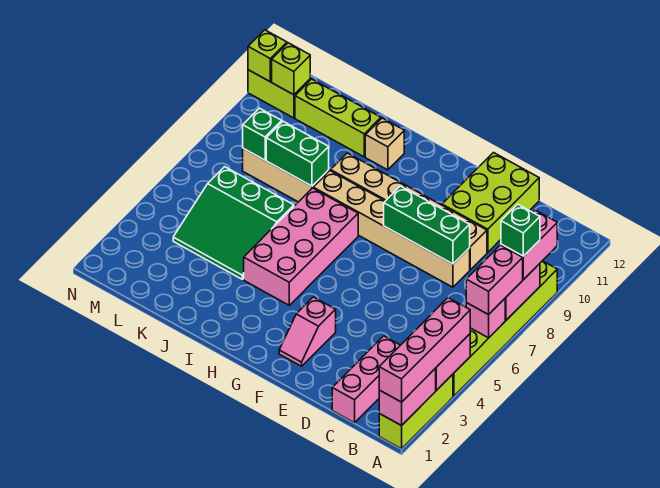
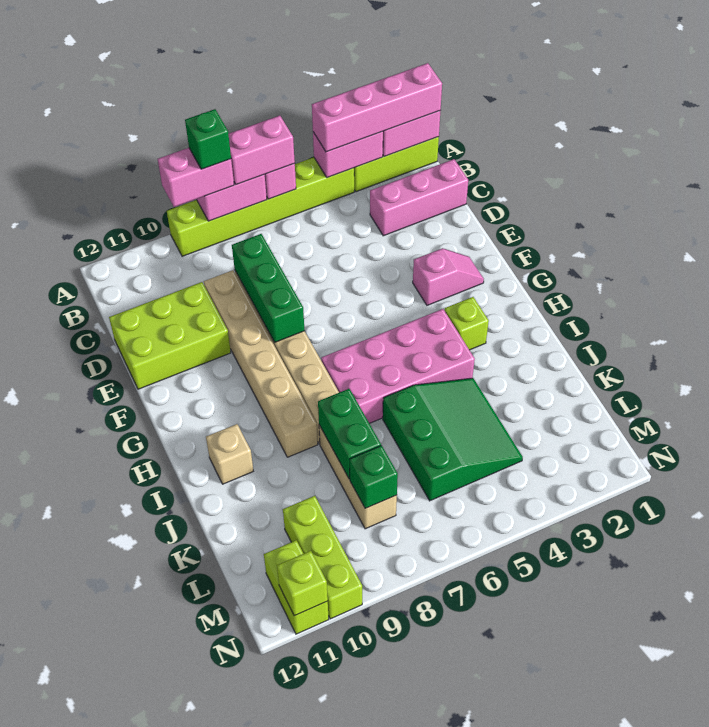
lime 1x3 brick [295,79,381,157] -> lime 1x3 brick moved to [283,496,362,619]
lime 1x1 brick [272,43,310,95] -> lime 1x1 brick moved to [444,297,489,350]

